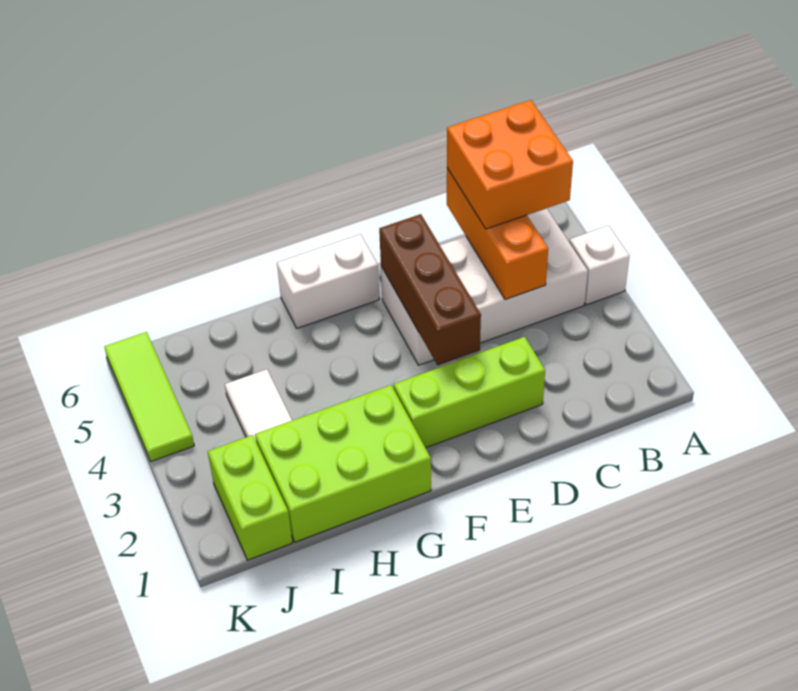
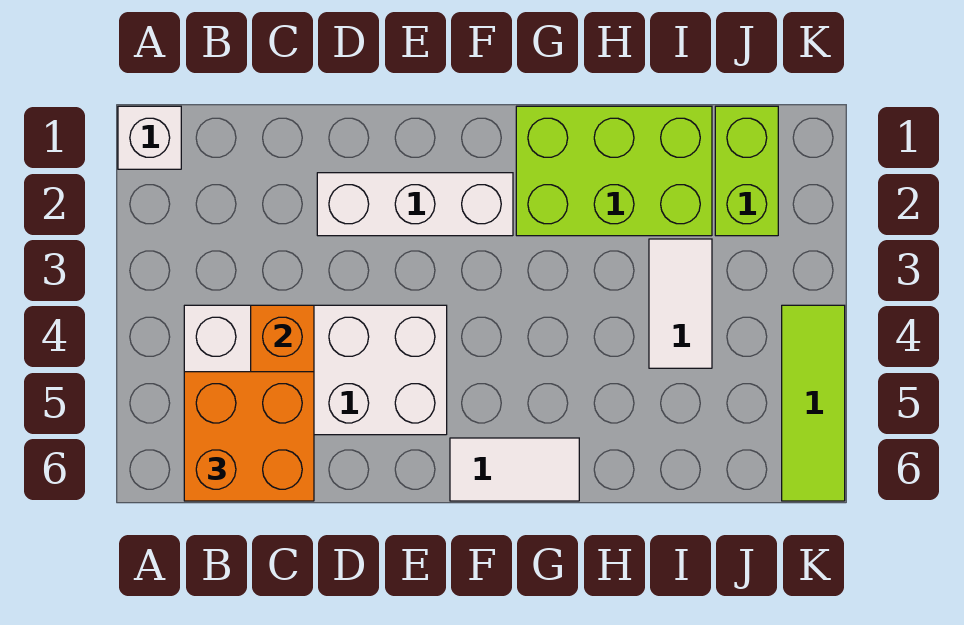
white 1x1 brick [569,226,630,305] -> white 1x1 brick moved to [118,106,181,169]
lime 1x3 brick [394,337,545,448] -> white 1x3 brick [317,173,513,236]
brown 1x3 brick [379,214,481,365] -> none
white 1x2 brick [277,234,380,328] -> white 1x2 tile [450,438,579,501]

